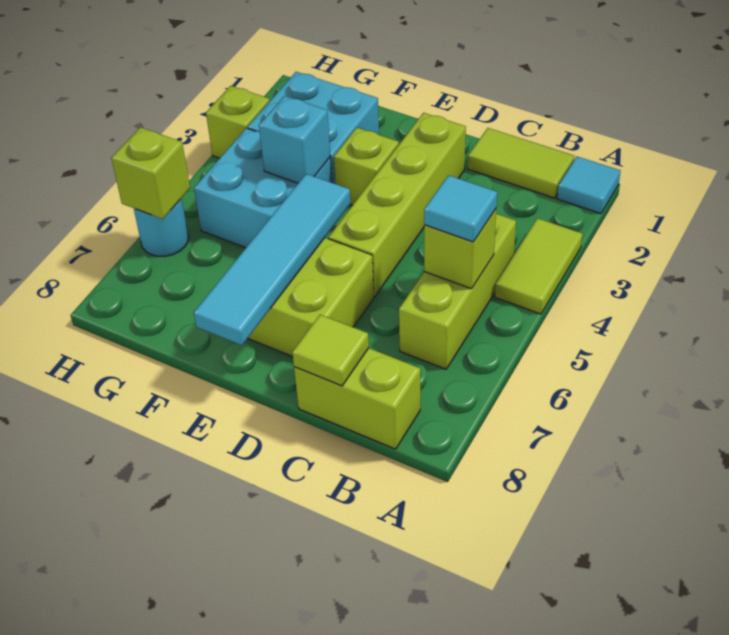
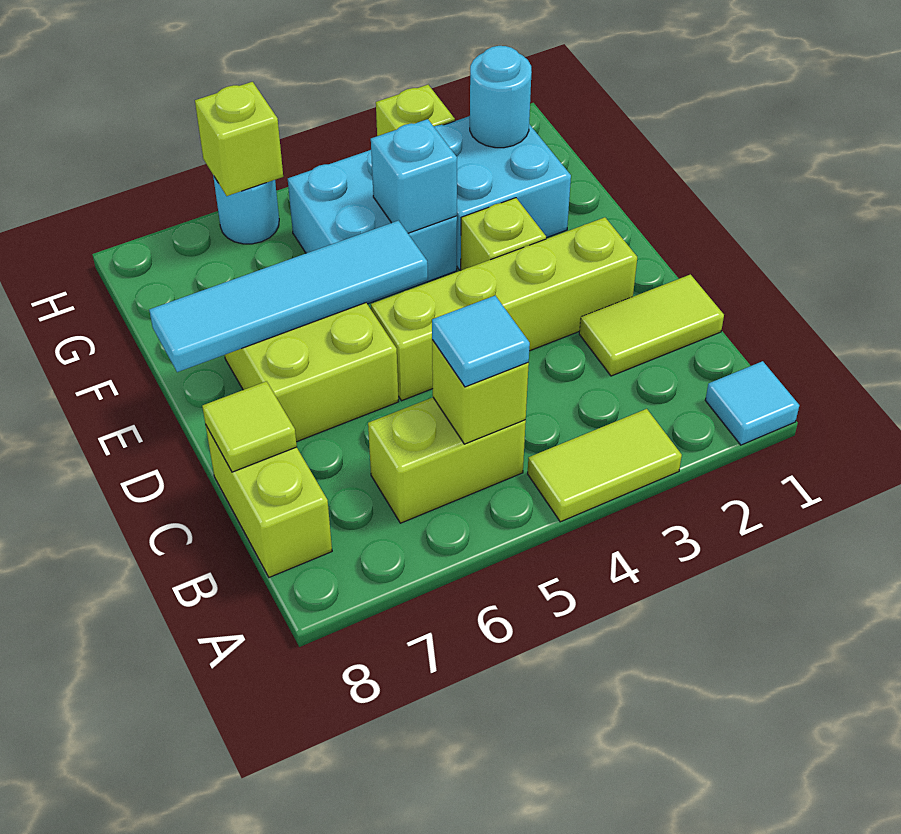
lime 1x2 tile [468,128,574,198] -> lime 1x2 tile turned to [579,275,724,376]
lime 1x3 brick [399,214,516,369] -> lime 1x2 brick [368,397,526,523]
none -> cyan 1x1 round brick [470,46,531,148]

